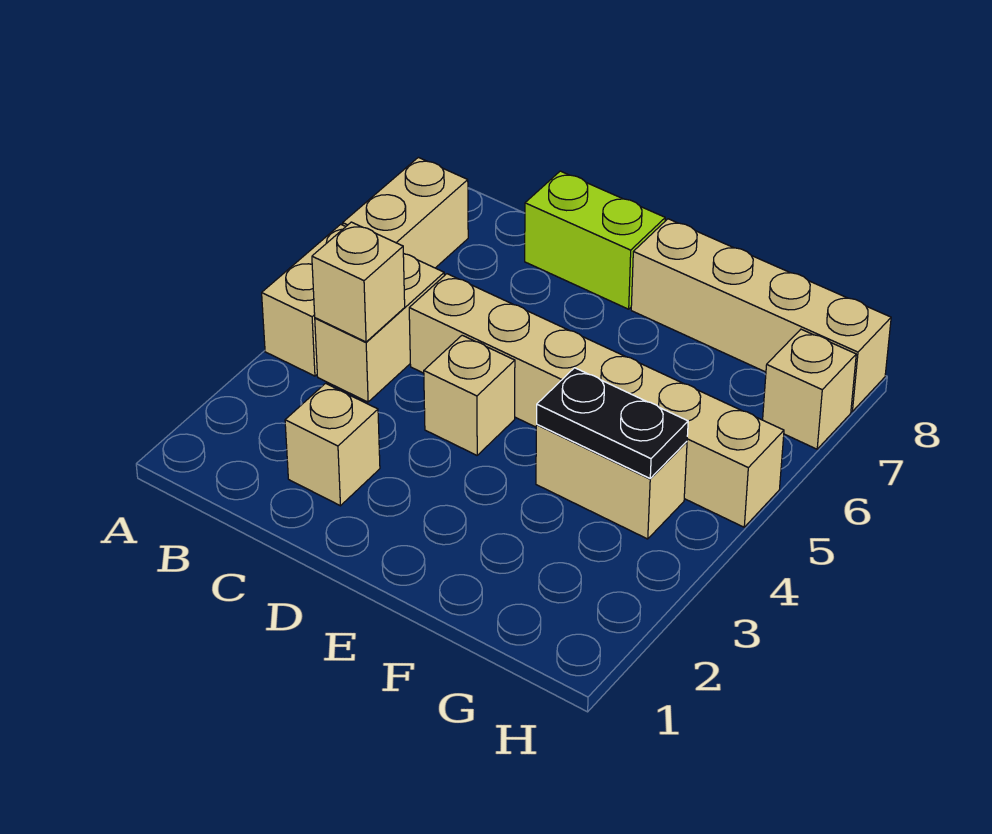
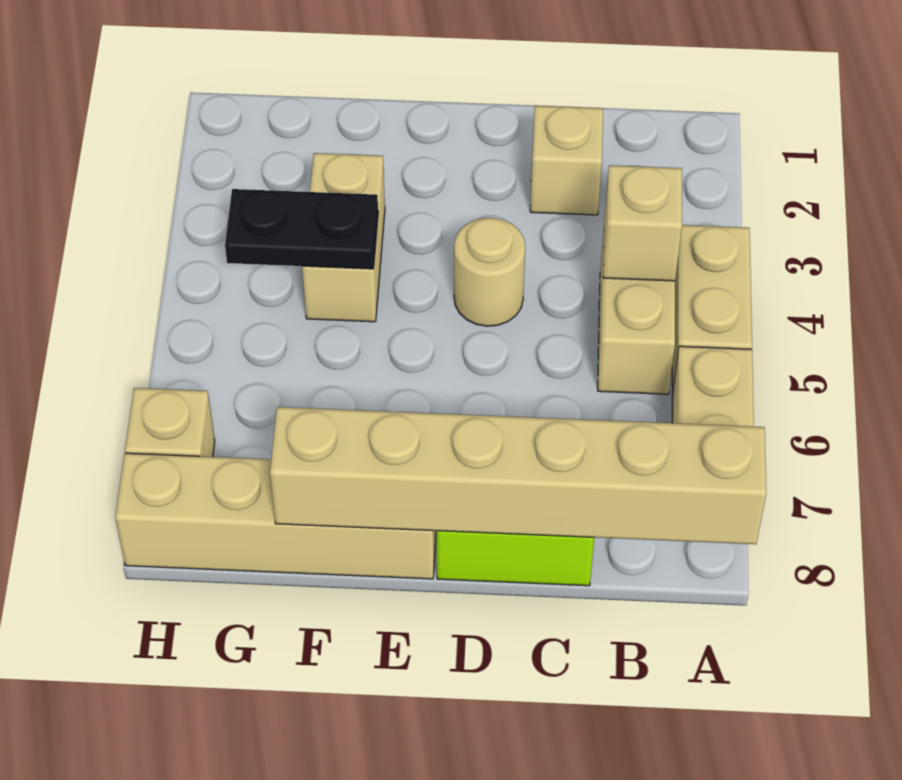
tan 1x6 brick [409,274,784,527] -> tan 1x6 brick moved to [270,407,766,544]
tan 1x1 brick [424,335,515,455] -> tan 1x1 round brick [454,218,525,326]
tan 1x2 brick [536,425,687,539] -> tan 1x2 brick turned to [302,153,385,322]

